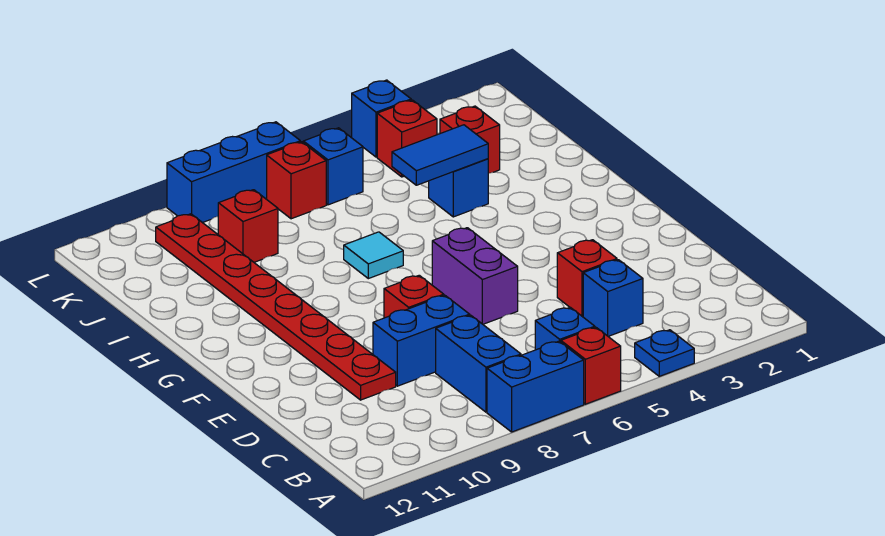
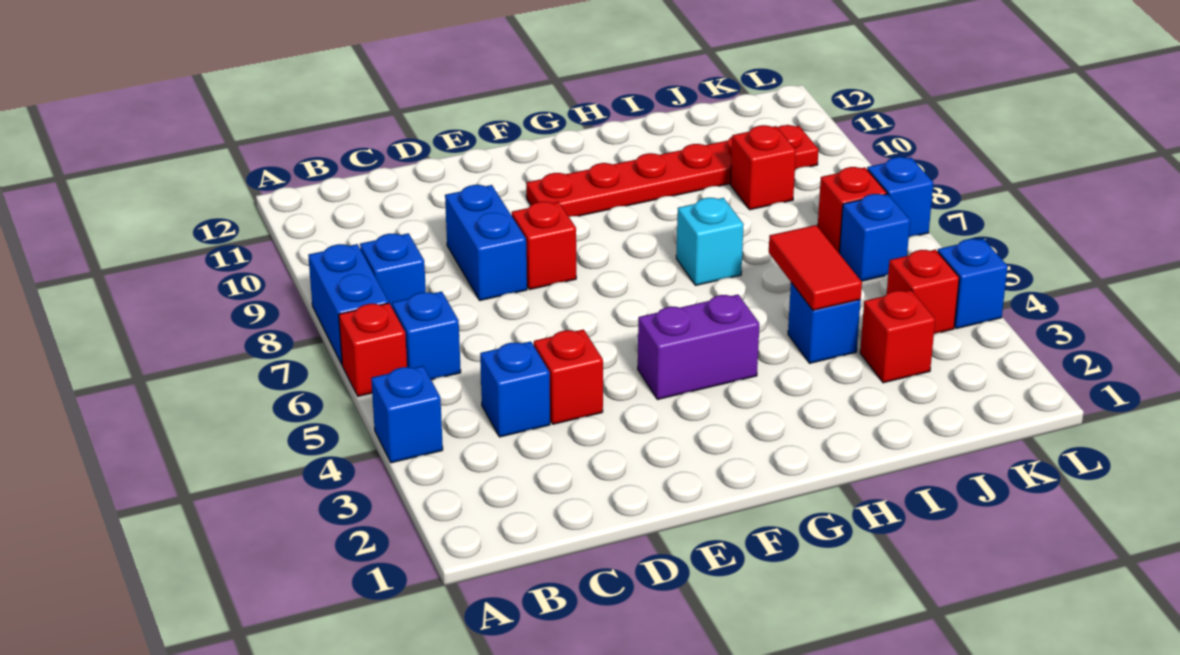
blue 1x1 plate [635,330,694,376] -> blue 1x1 brick [371,366,443,463]
blue 1x2 brick [436,315,521,412] -> blue 1x1 brick [360,233,426,307]
red 1x8 plate [156,214,396,400] -> red 1x6 plate [526,125,819,217]
purple 1x2 brick [432,228,518,324] -> purple 1x2 brick moved to [638,294,760,400]
cyan 1x1 tile [344,232,403,279] -> cyan 1x1 brick [676,198,744,285]
blue 1x2 tile [392,125,488,185] -> red 1x2 tile [769,225,862,310]
blue 1x3 brick [167,122,300,223] -> blue 1x1 brick [867,157,933,237]

